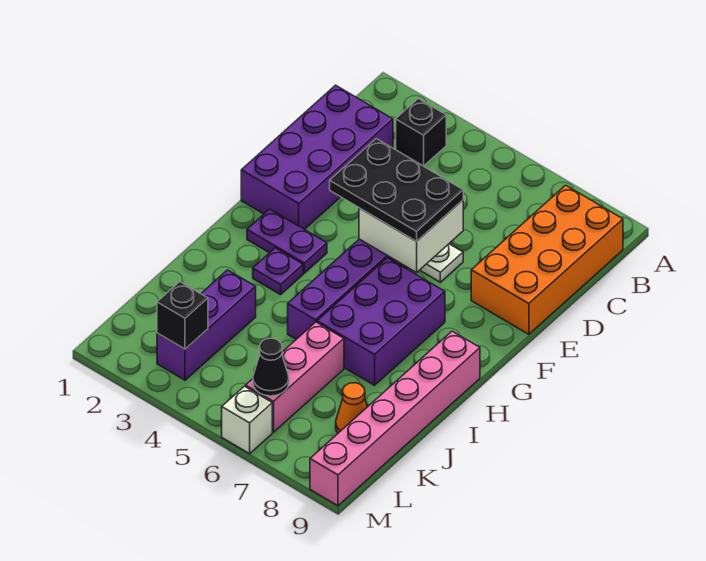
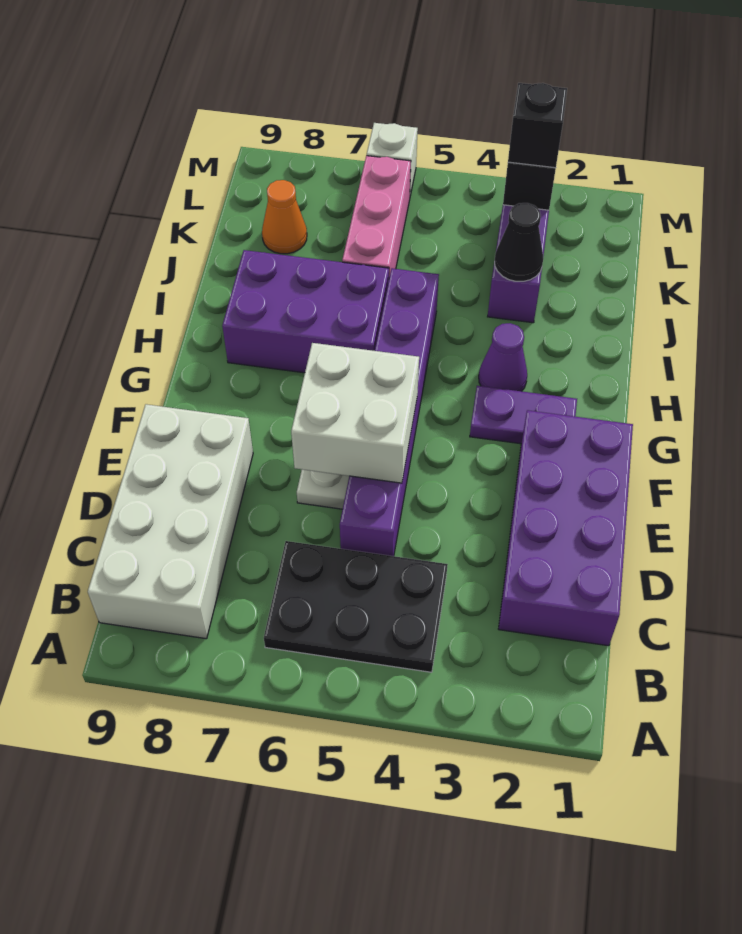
black 1x1 brick [396,99,446,166] -> black 1x1 brick moved to [508,83,567,168]
orange 2x4 brick [471,185,623,334] -> white 2x4 brick [88,404,253,639]
black 2x3 plate [330,139,463,241] -> black 2x3 plate moved to [264,541,448,672]
purple 2x3 brick [317,258,445,385] -> purple 2x3 brick turned to [222,250,389,373]
purple 1x1 plate [253,248,303,295] -> purple 1x1 cone [479,323,527,391]
pink 1x6 brick [310,331,480,506] -> none
black 1x1 cone [253,338,289,396] -> black 1x1 cone moved to [495,203,543,281]

